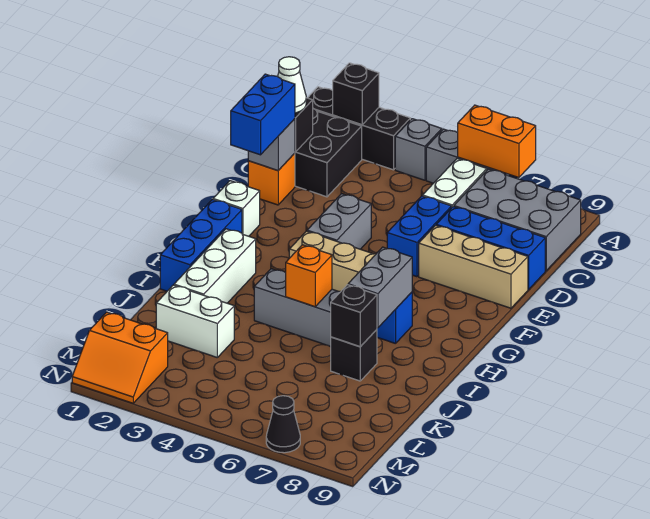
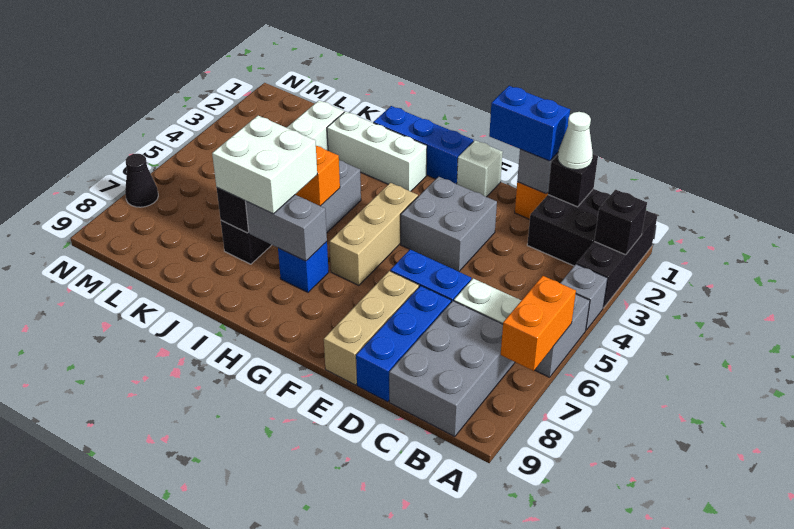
grey 1x2 brick [307,194,371,249] -> grey 2x2 brick [401,177,497,272]
none -> white 2x2 brick [212,116,317,214]
orange 2x2 slope [72,312,168,403] -> none

